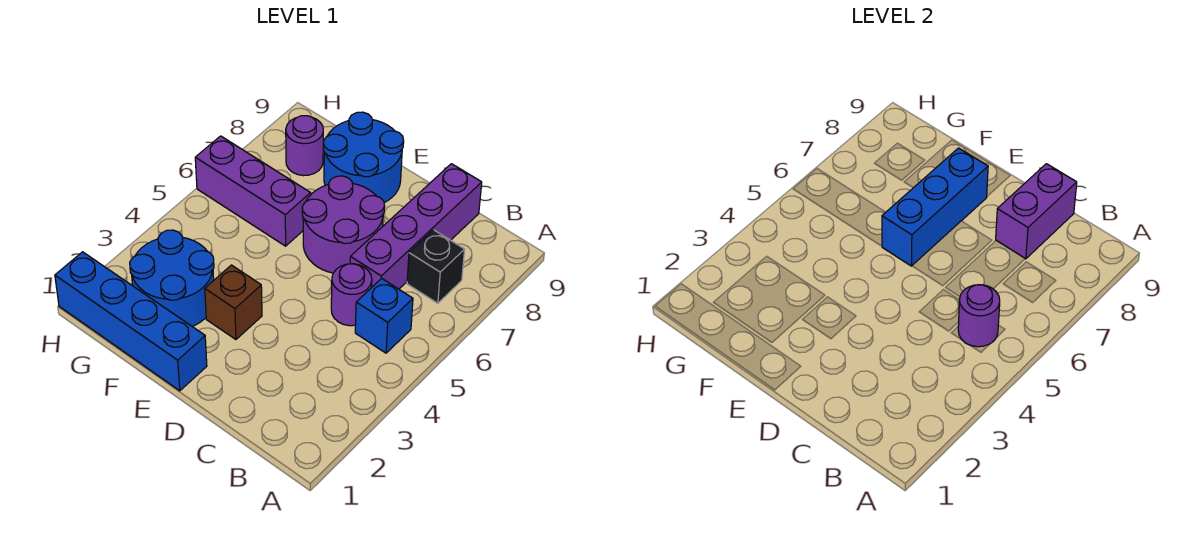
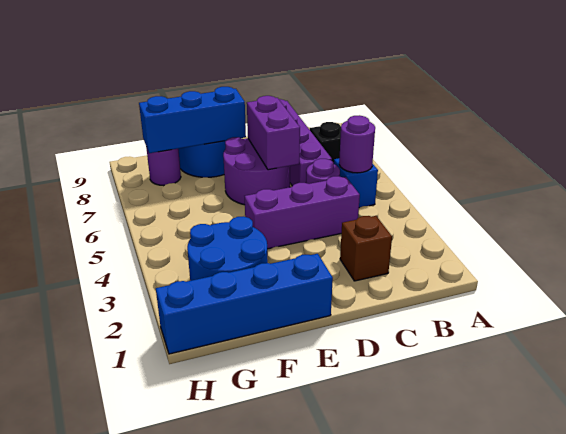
purple 1x2 brick [996,164,1077,259] -> purple 1x2 brick moved to [247,96,300,170]
brown 1x1 brick [205,265,262,339] -> brown 1x1 brick moved to [340,216,392,281]
blue 1x3 brick [882,148,988,266] -> blue 1x3 brick turned to [139,87,246,153]
purple 1x3 brick [195,136,311,246] -> purple 1x3 brick moved to [245,176,360,249]

